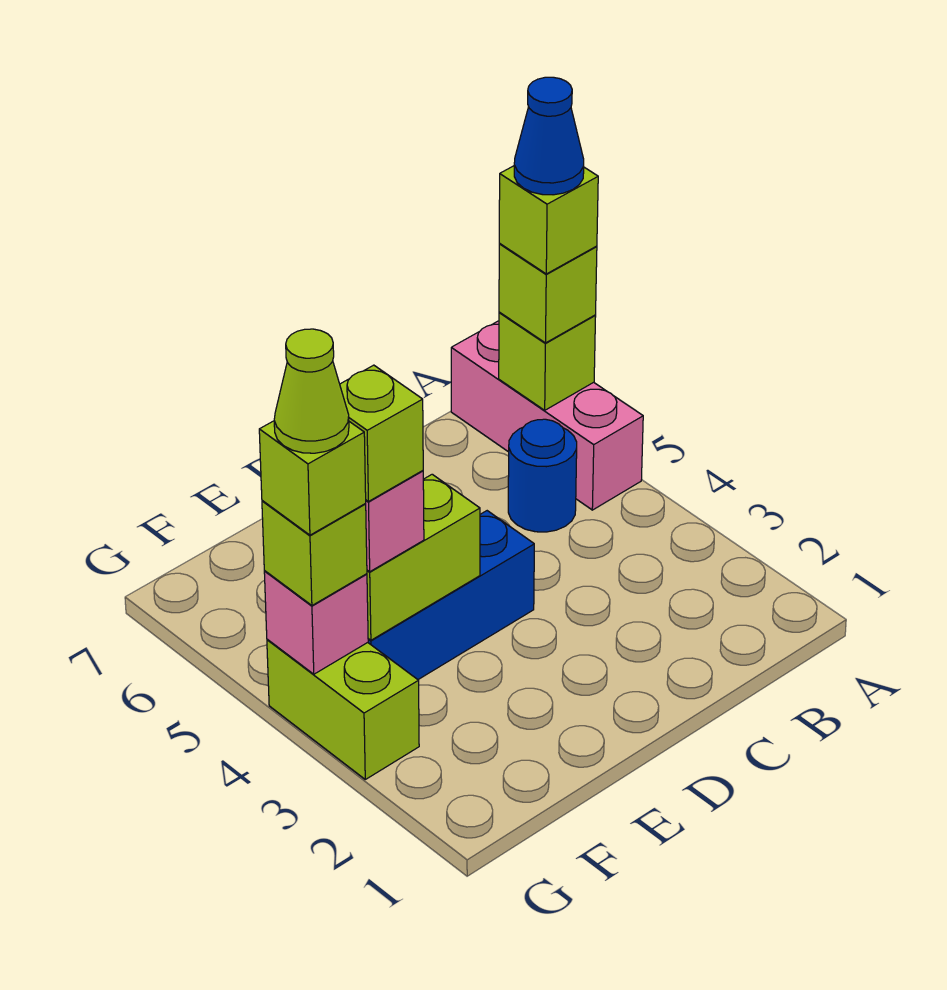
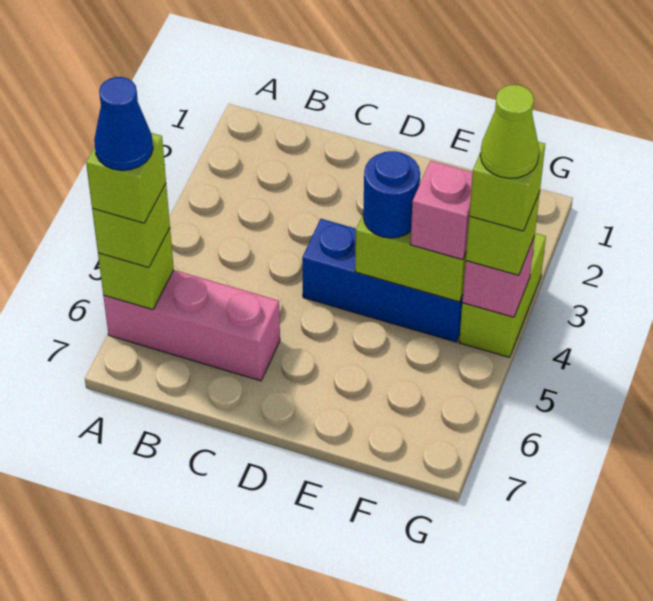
pink 1x3 brick [451,321,643,510] -> pink 1x3 brick turned to [103,270,280,381]
blue 1x1 round brick [508,419,577,532] -> blue 1x1 round brick moved to [363,151,420,238]
lime 1x1 brick [340,365,423,502] -> none

